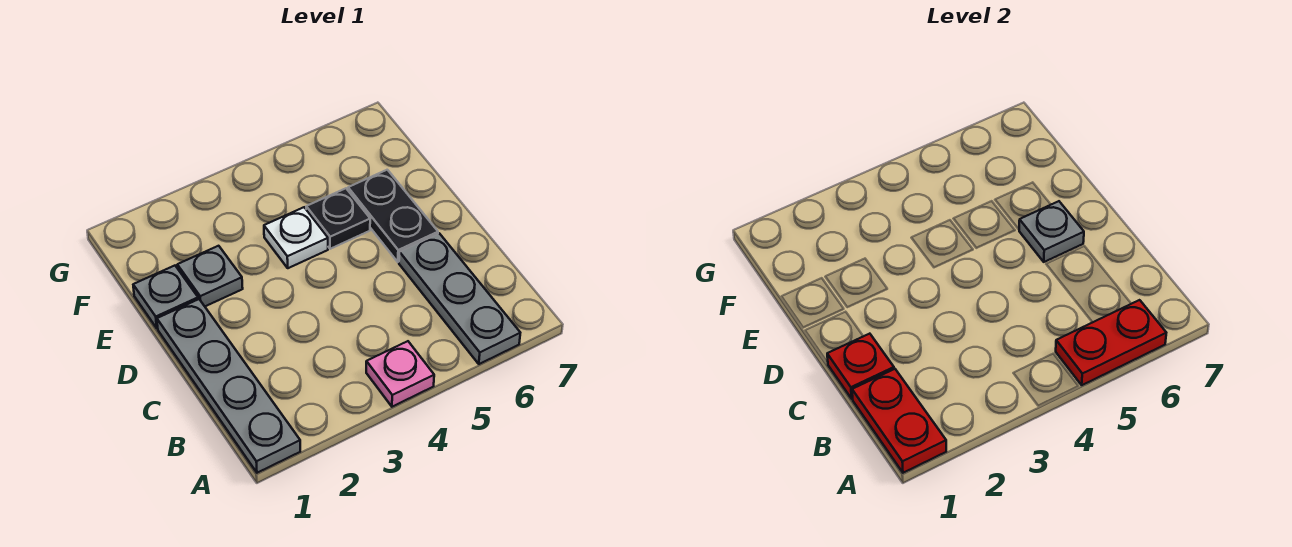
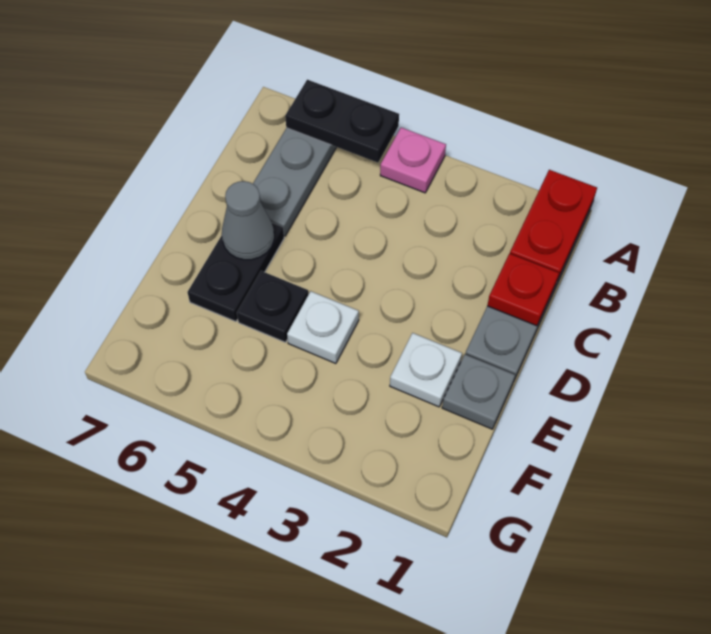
red 1x2 plate [1056,300,1166,385] -> black 1x2 plate [285,80,399,163]
grey 1x1 plate [1019,201,1084,262] -> grey 1x1 cone [222,181,274,260]
grey 1x1 plate [177,246,243,306] -> white 1x1 plate [390,333,462,407]

